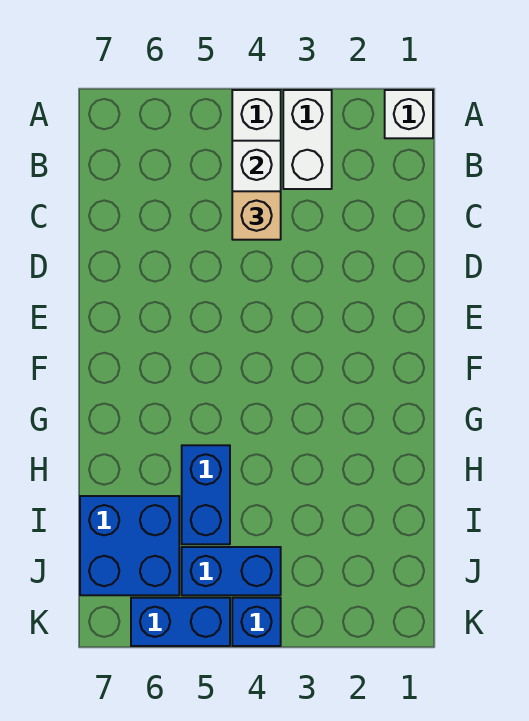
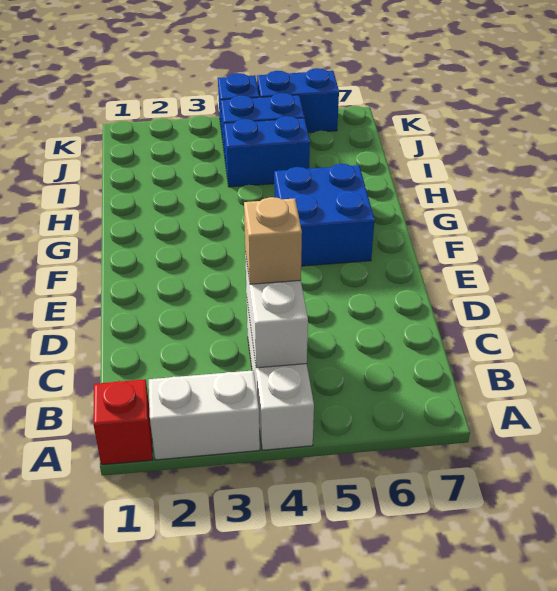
white 1x1 brick [385,90,433,138] -> red 1x1 brick [93,379,153,465]
white 1x2 brick [283,90,332,189] -> white 1x2 brick turned to [149,370,260,460]
blue 1x2 brick [182,445,230,544] -> blue 1x2 brick turned to [224,116,310,187]
blue 2x2 brick [80,496,179,595] -> blue 2x2 brick moved to [274,164,374,266]

